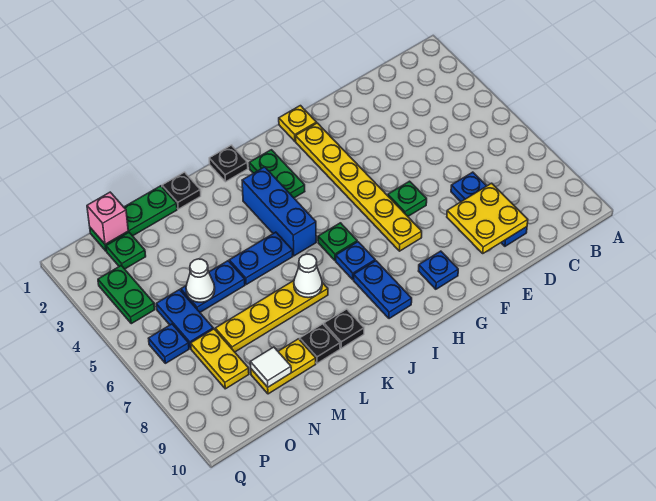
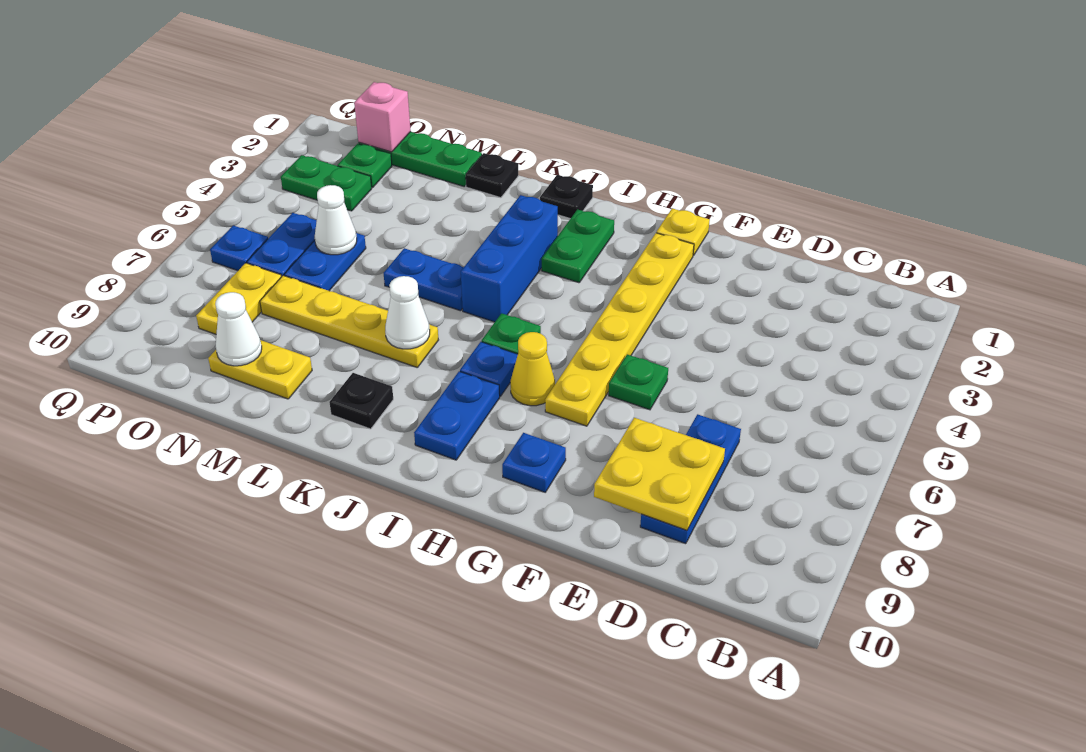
none -> yellow 1x1 cone [510,332,555,406]
black 1x1 plate [300,324,340,363] -> none
blue 1x2 plate [181,261,245,312] -> blue 1x2 plate turned to [284,233,366,291]
white 1x1 tile [250,347,291,387] -> white 1x1 cone [215,292,262,366]
green 1x2 plate [98,266,155,324] -> green 1x2 plate turned to [281,155,372,211]

